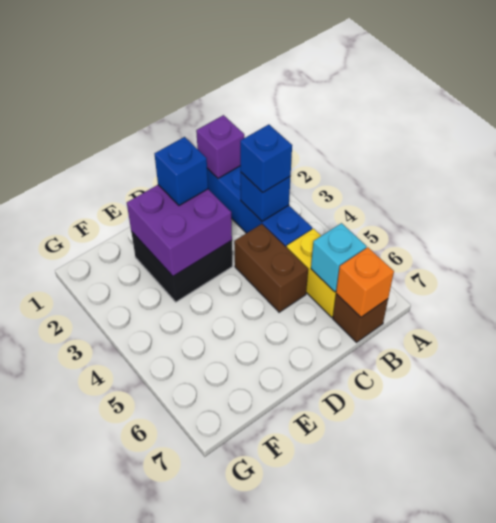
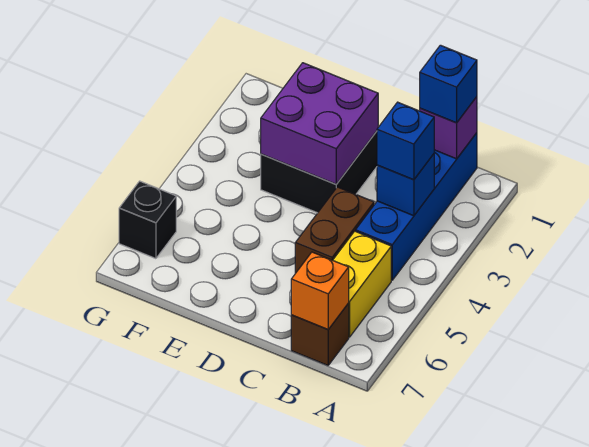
cyan 1x1 brick [311,223,367,292] -> none
blue 1x1 brick [155,137,208,206] -> blue 1x1 brick moved to [420,45,477,123]
none -> black 1x1 brick [119,181,176,259]

